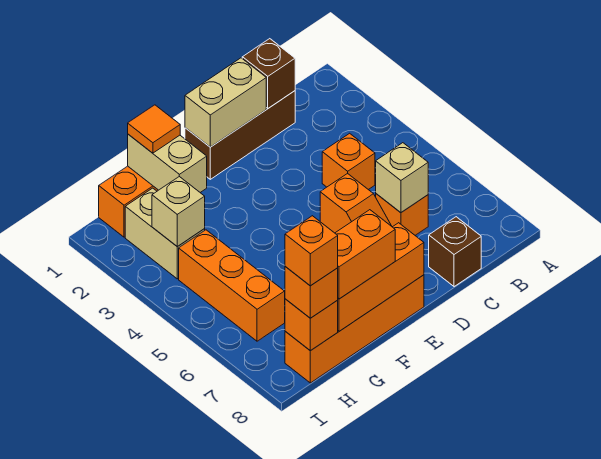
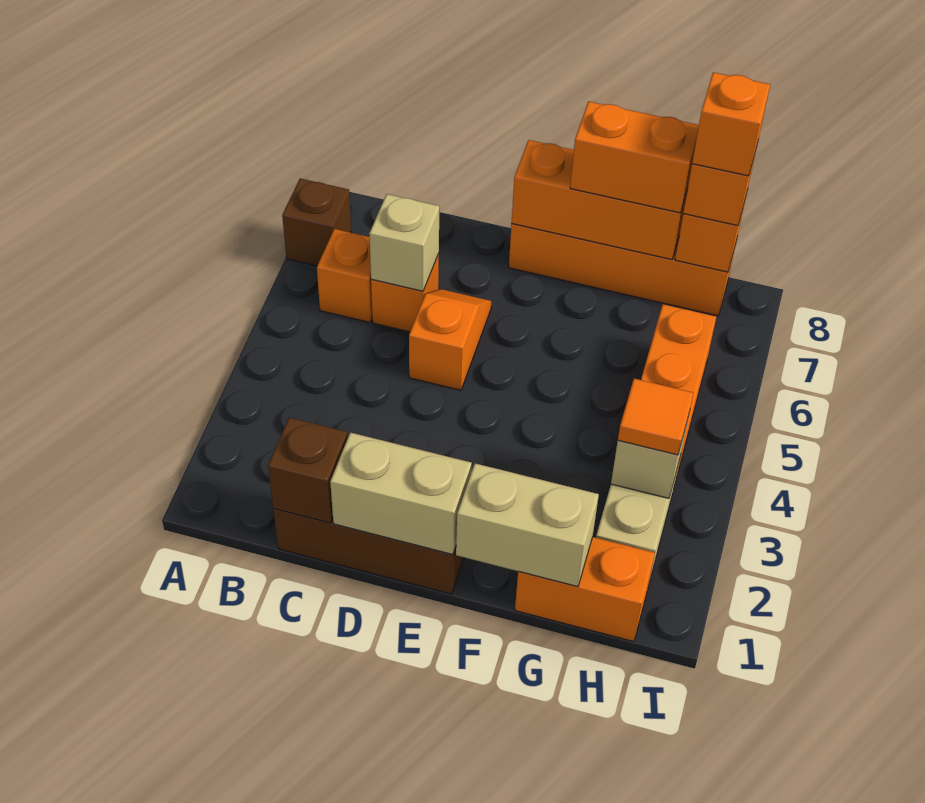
orange 1x1 brick [322,133,375,190] -> orange 1x1 brick moved to [317,229,372,322]
brown 1x1 brick [429,217,481,287] -> brown 1x1 brick moved to [282,179,351,266]
tan 1x2 brick [128,134,207,192] -> tan 1x2 brick turned to [456,463,599,587]
orange 1x1 tile [128,105,180,153] -> orange 1x1 tile moved to [618,379,693,455]

